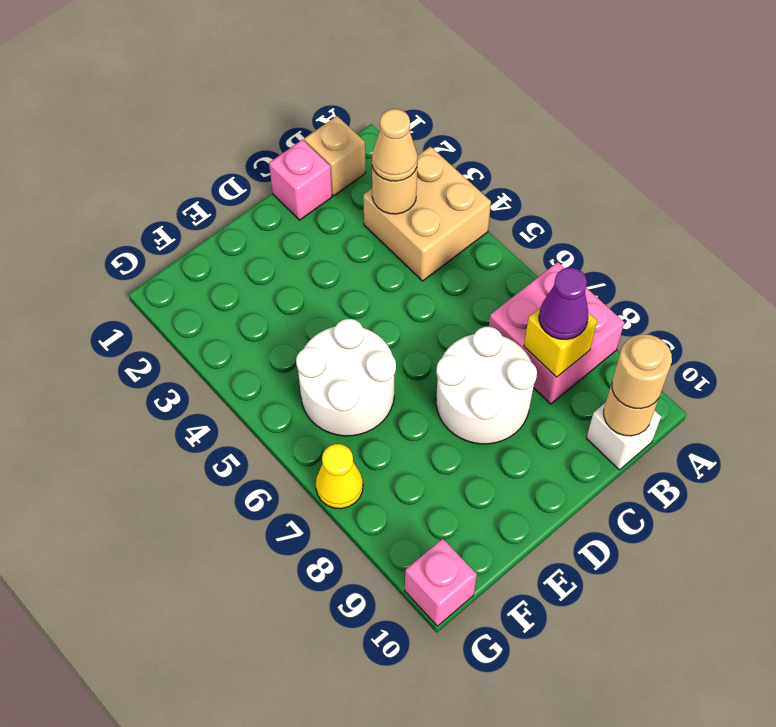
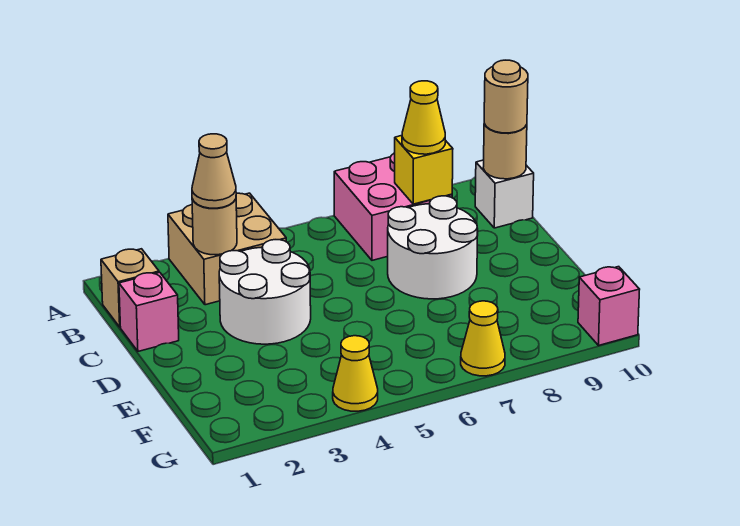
purple 1x1 cone [539,268,588,339] -> yellow 1x1 cone [402,81,445,154]
white 2x2 round brick [296,319,396,436] -> white 2x2 round brick moved to [219,240,311,344]
none -> yellow 1x1 cone [333,336,378,411]

